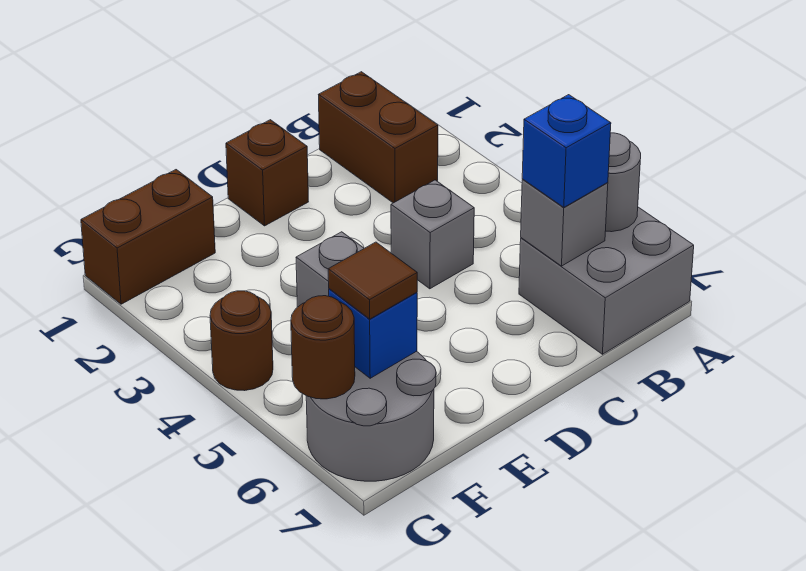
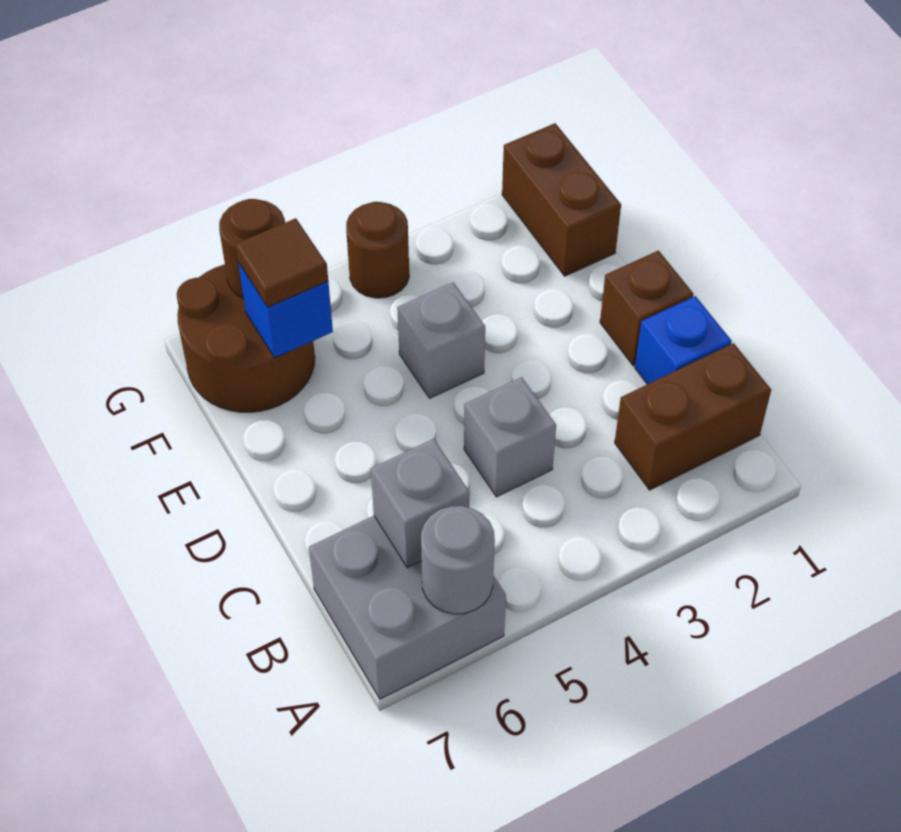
blue 1x1 brick [522,95,611,207] -> blue 1x1 brick moved to [635,296,732,384]
grey 2x2 round brick [306,351,436,481] -> brown 2x2 round brick [177,264,315,412]

